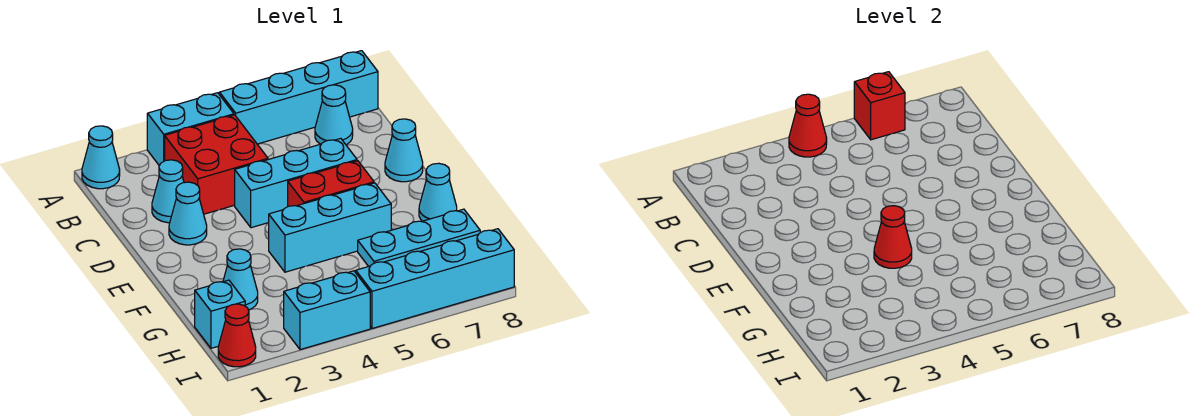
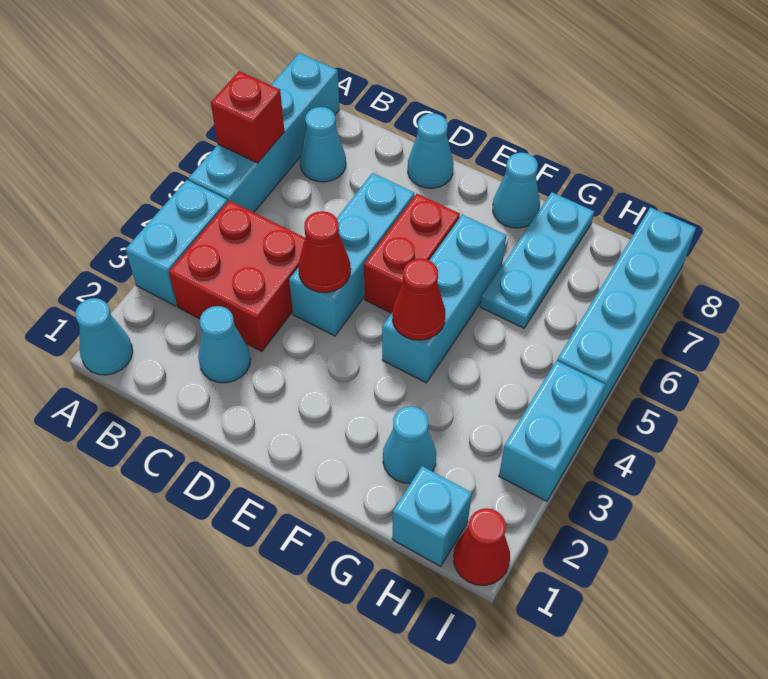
red 1x1 cone [789,94,827,157] -> red 1x1 cone moved to [298,211,351,293]
cyan 1x1 cone [169,182,207,245] -> none

